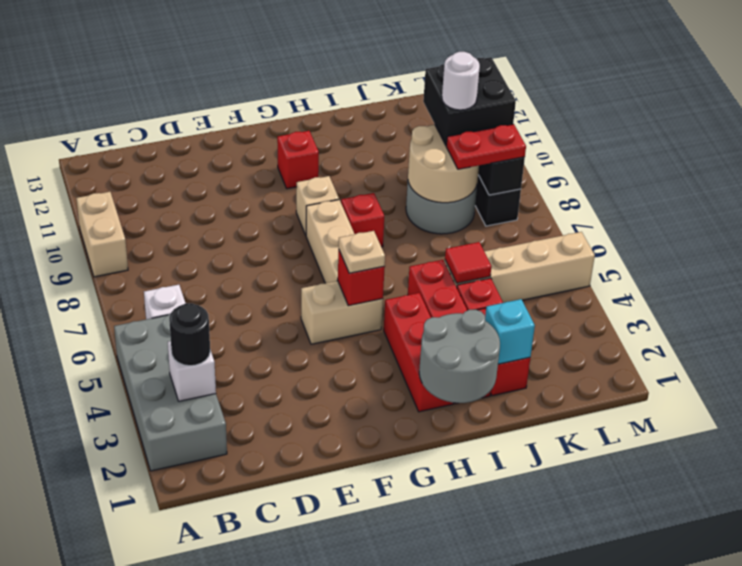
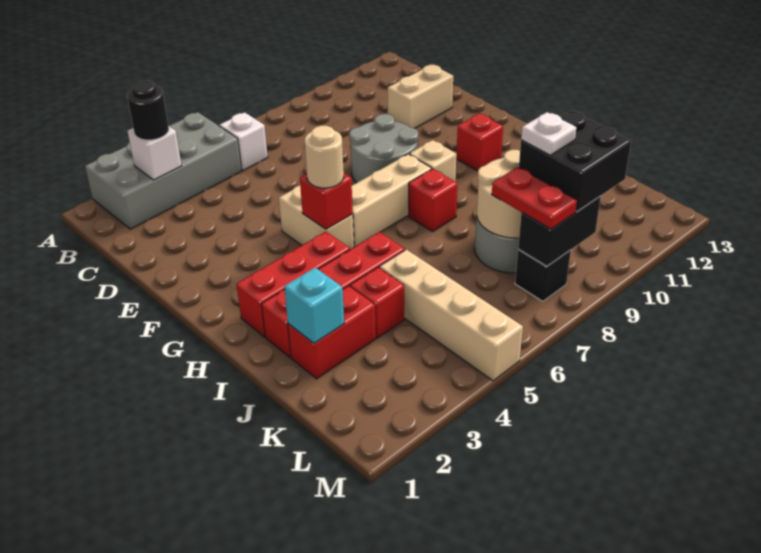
tan 1x2 brick [76,192,128,277] -> tan 1x2 brick moved to [388,65,453,129]
tan 1x1 plate [339,231,385,273] -> tan 1x1 round brick [305,126,344,188]
grey 2x2 round brick [419,310,500,403] -> grey 2x2 round brick moved to [349,114,418,183]
red 1x1 tile [445,242,491,283] -> none
white 1x1 round brick [442,52,480,110] -> white 1x1 plate [521,112,576,155]

